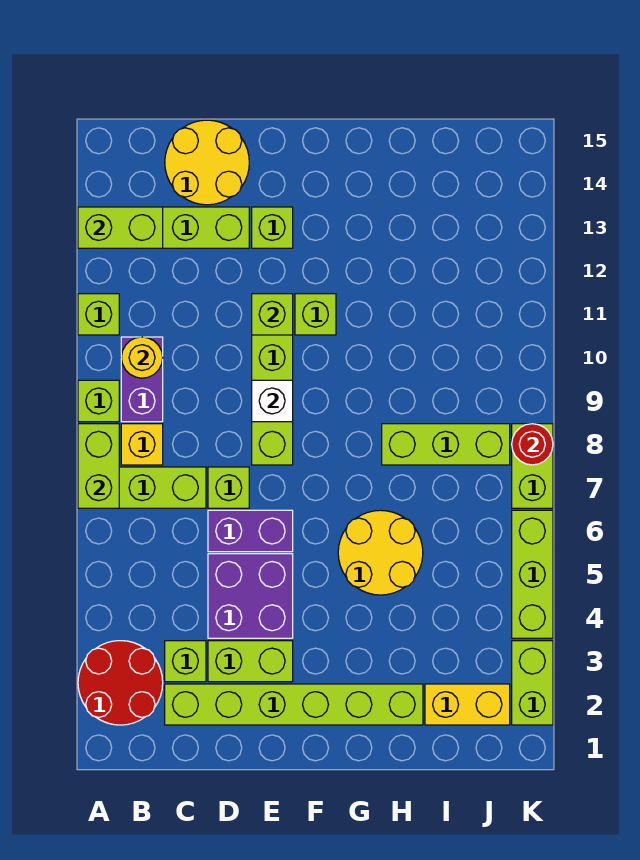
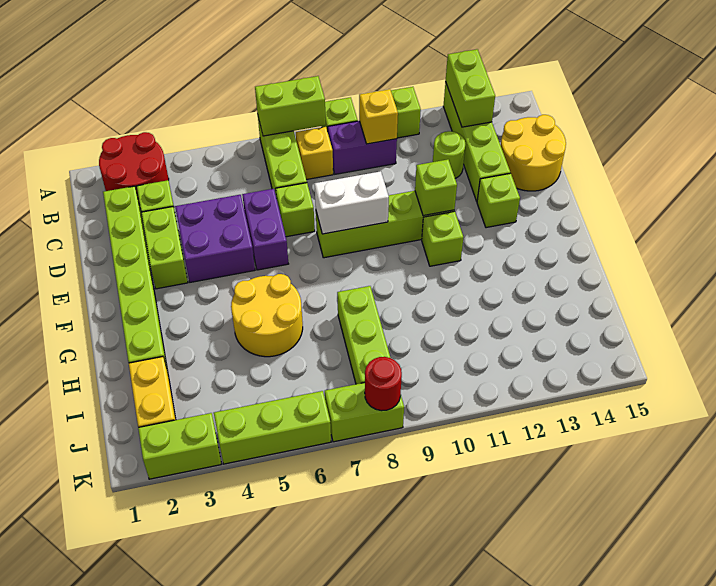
yellow 1x1 round brick [121,337,163,378] -> yellow 1x1 brick [359,89,398,144]
none -> lime 1x1 round brick [433,131,465,178]
white 1x1 brick [252,380,293,422] -> white 1x2 brick [314,171,389,234]

